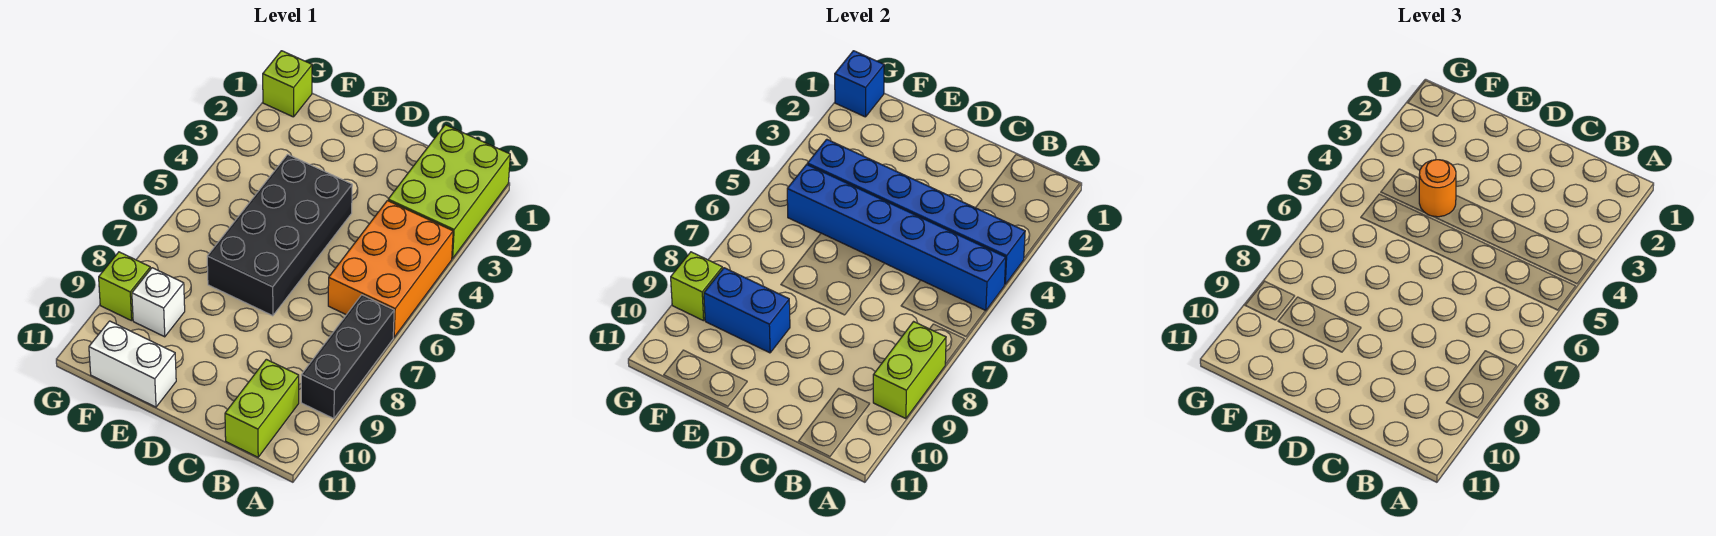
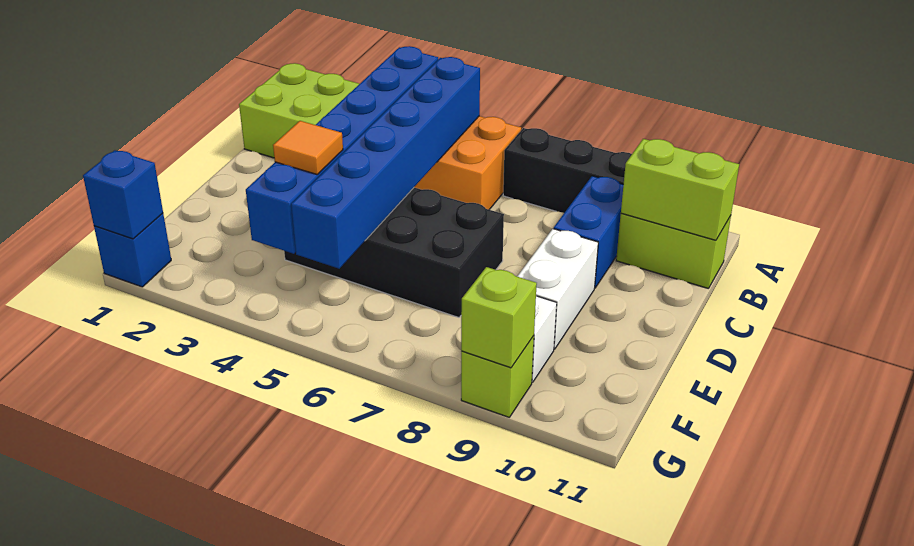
lime 1x2 brick [873,322,946,419] -> lime 1x2 brick moved to [621,139,739,240]
orange 1x1 round brick [1419,160,1456,217] -> orange 1x1 tile [273,121,343,174]
blue 1x2 brick [704,268,790,353] -> blue 1x2 brick moved to [553,176,623,288]
white 1x2 brick [89,321,176,407] -> white 1x2 brick moved to [517,229,598,349]
lime 1x1 brick [263,51,312,117] -> blue 1x1 brick [94,213,171,287]

